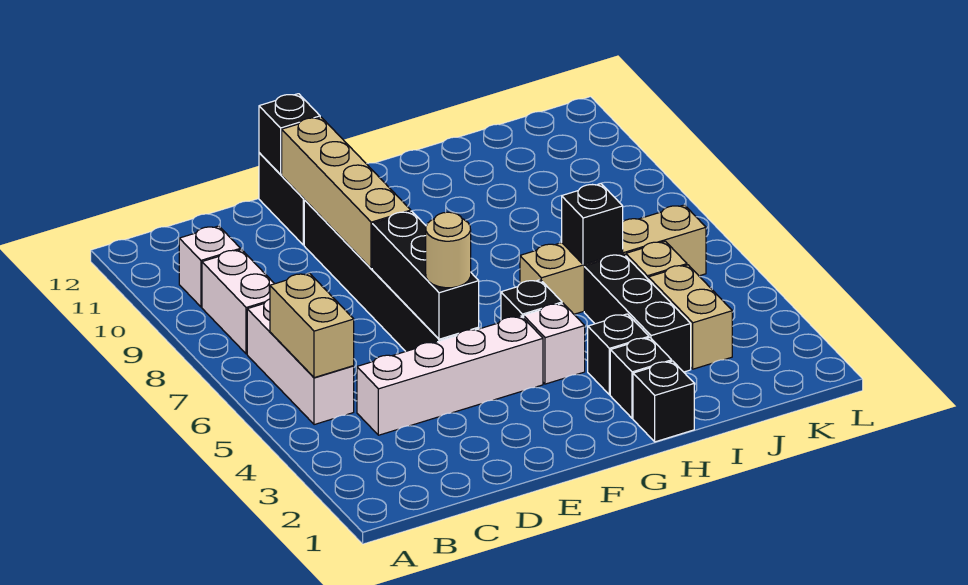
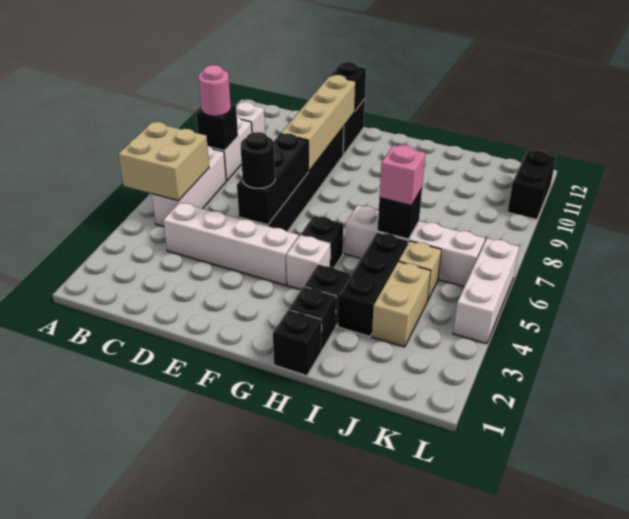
tan 1x2 brick [270,273,354,378] -> tan 2x2 brick [118,122,209,201]
none -> black 1x1 brick [196,104,238,151]
none -> pink 1x1 round brick [198,65,231,116]
tan 1x1 round brick [426,212,471,288] -> black 1x1 round brick [241,132,275,188]
tan 1x4 brick [520,205,706,314] -> white 1x4 brick [345,205,485,287]
none -> pink 1x1 brick [379,145,425,206]
none -> white 1x3 brick [453,238,519,344]
none -> black 1x2 brick [508,150,556,220]

